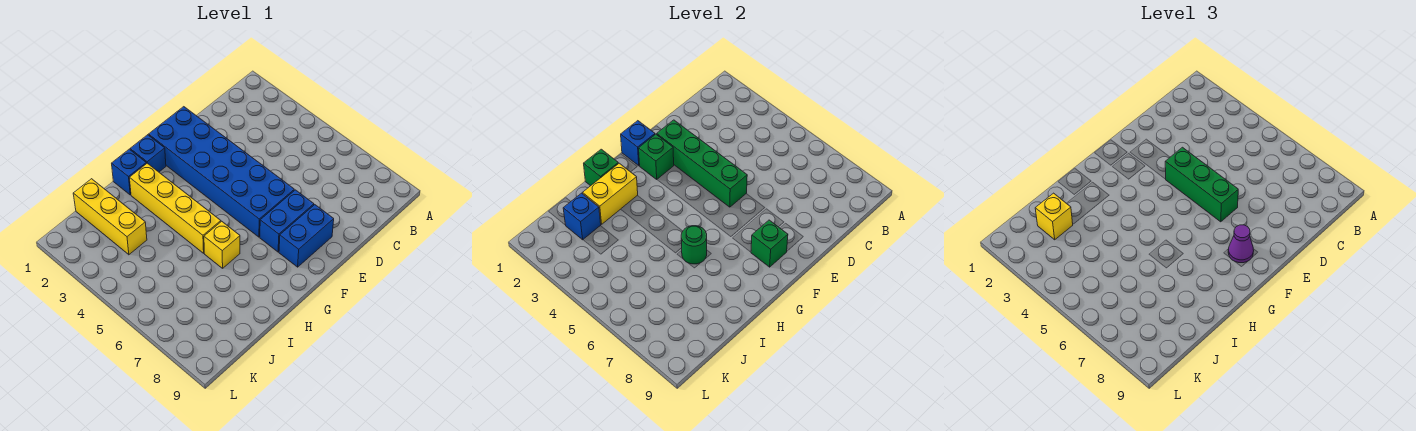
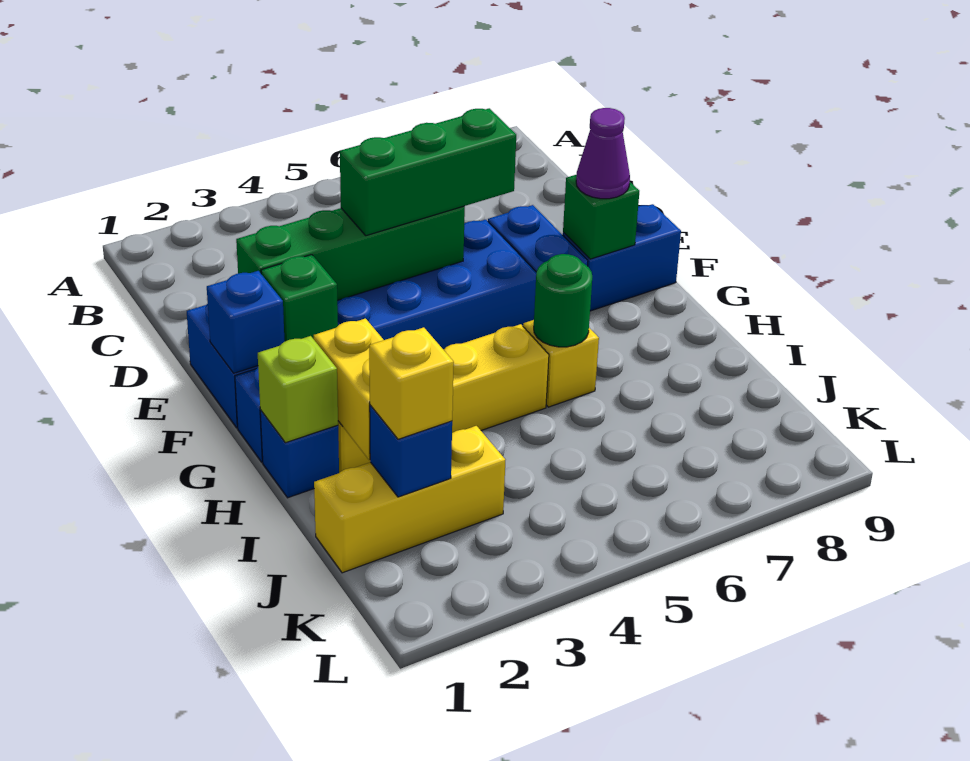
blue 1x2 brick [279,205,334,267] -> blue 1x2 brick turned to [563,204,681,311]
green 1x1 brick [584,149,618,186] -> lime 1x1 brick [258,336,338,443]

